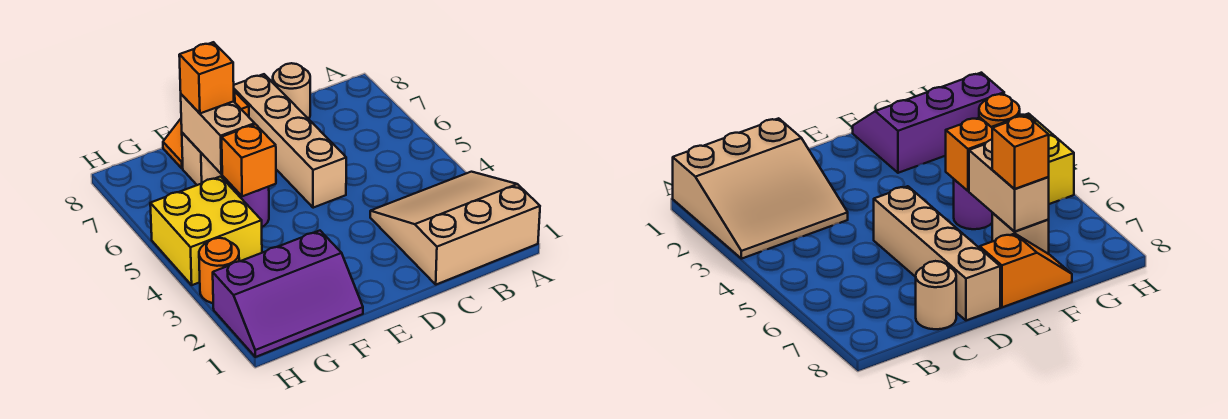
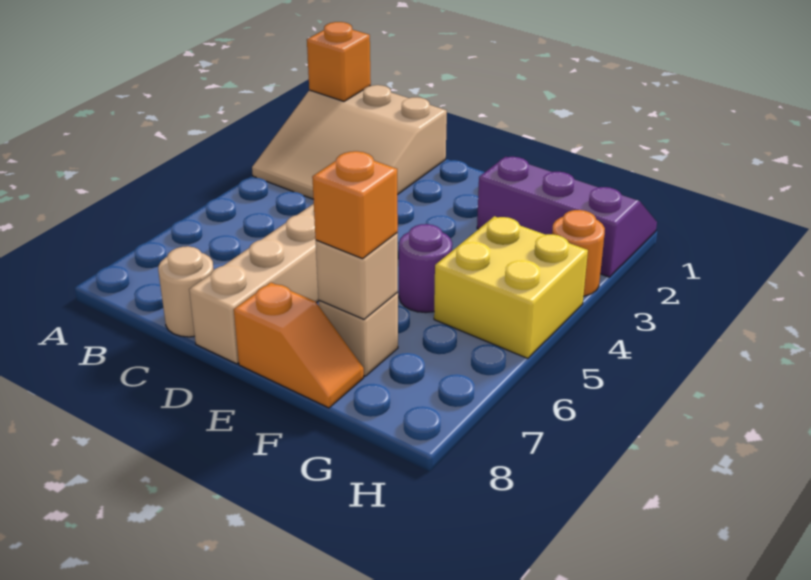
orange 1x1 brick [222,124,276,196] -> orange 1x1 brick moved to [307,22,371,101]
tan 1x2 brick [181,94,255,174] -> tan 1x1 brick [316,233,398,319]

